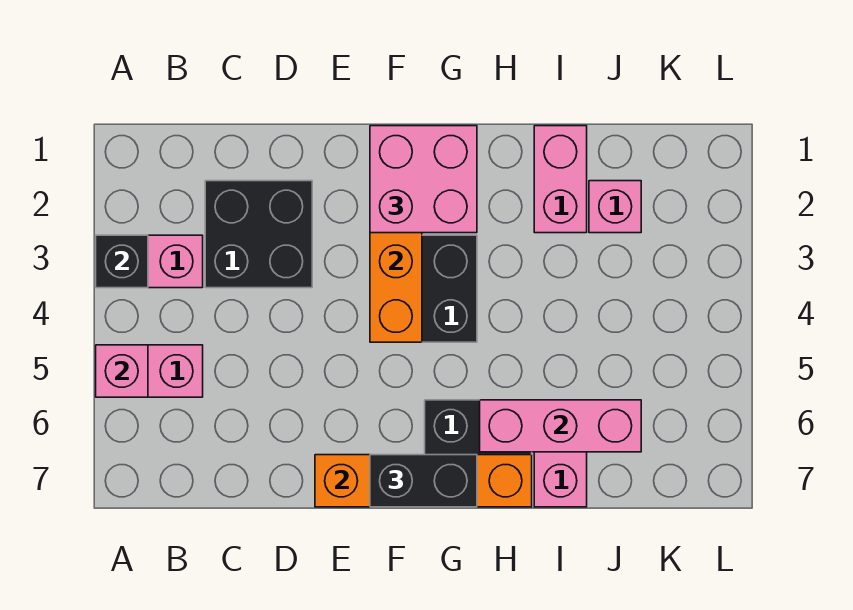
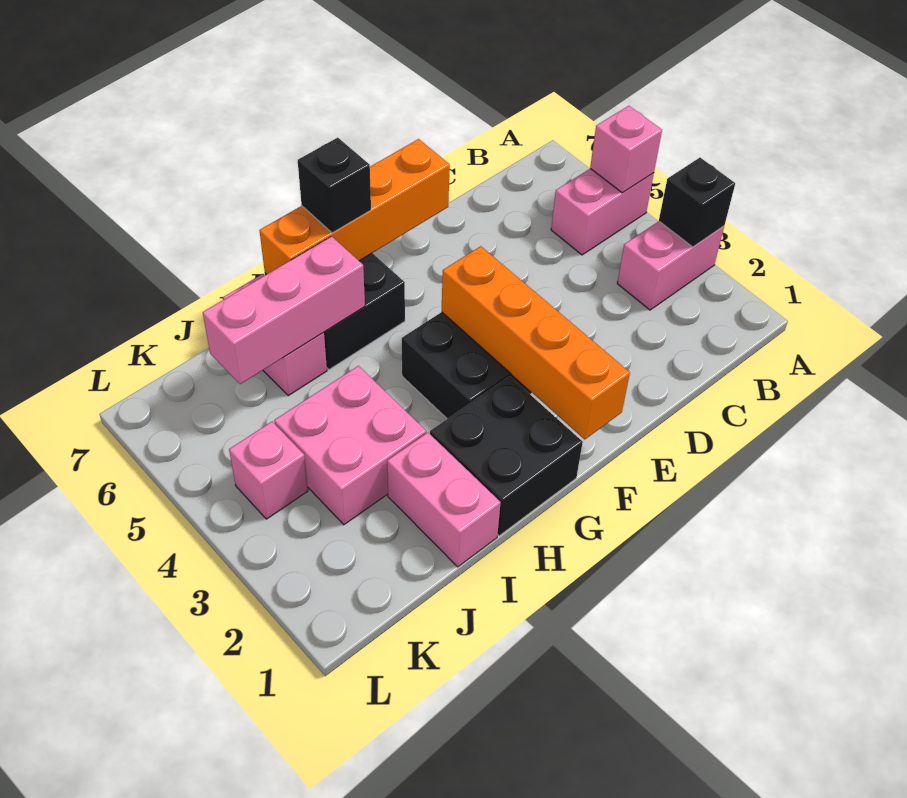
black 2x2 brick [205,181,312,288] -> black 2x2 brick moved to [430,376,583,536]
pink 2x2 brick [370,126,477,233] -> pink 2x2 brick moved to [274,366,426,525]
black 1x2 brick [370,455,477,507] -> black 1x1 brick [298,138,371,233]
pink 1x1 brick [589,181,641,233] -> pink 1x1 brick moved to [229,422,308,519]

